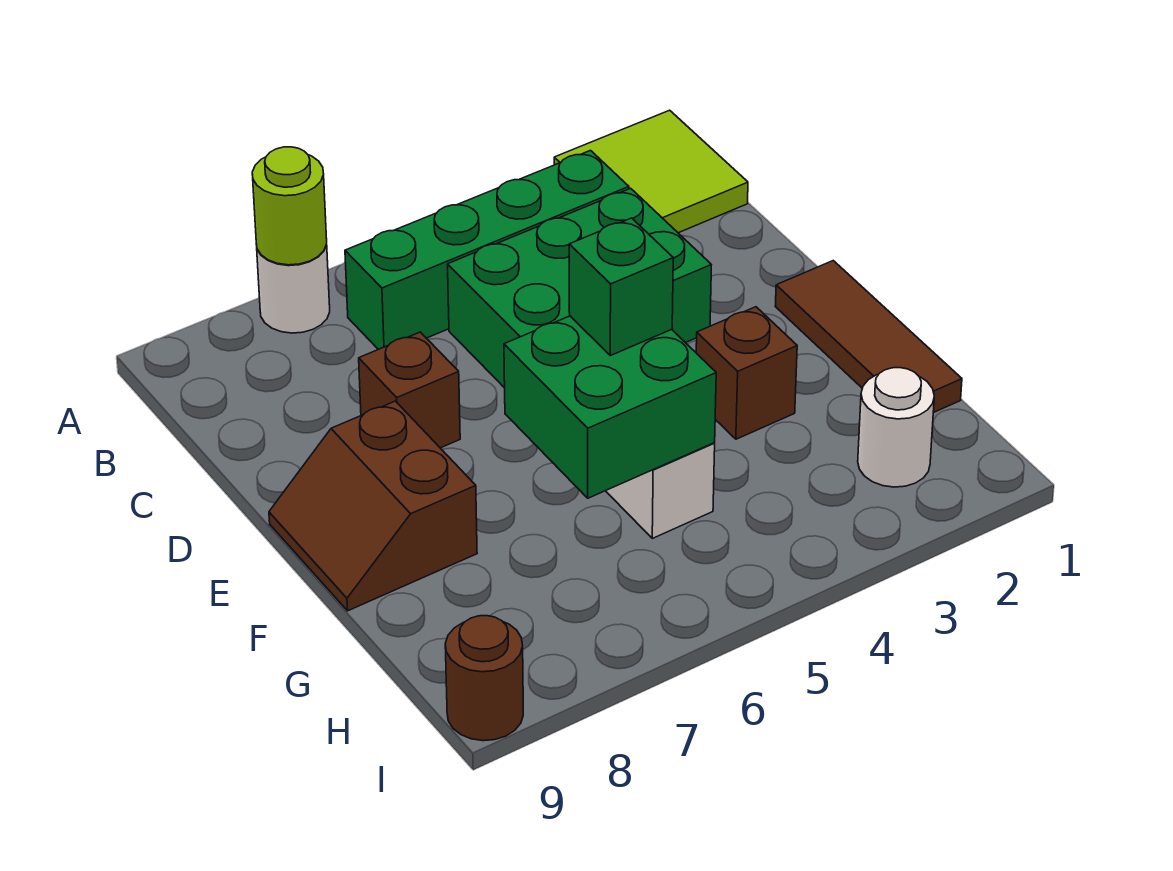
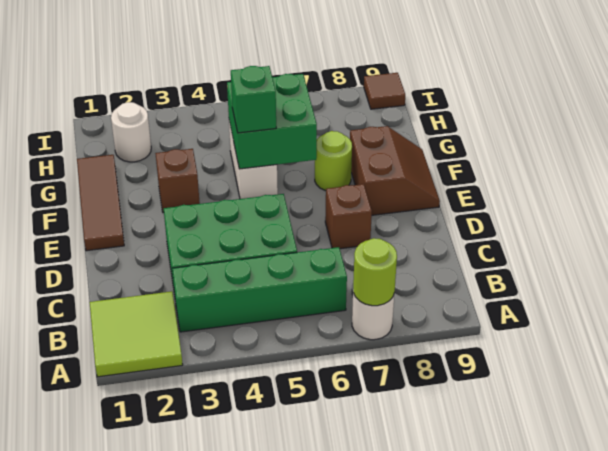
none -> lime 1x1 round brick [315,131,352,191]
brown 1x1 round brick [445,616,523,741] -> brown 1x1 tile [364,73,405,109]

